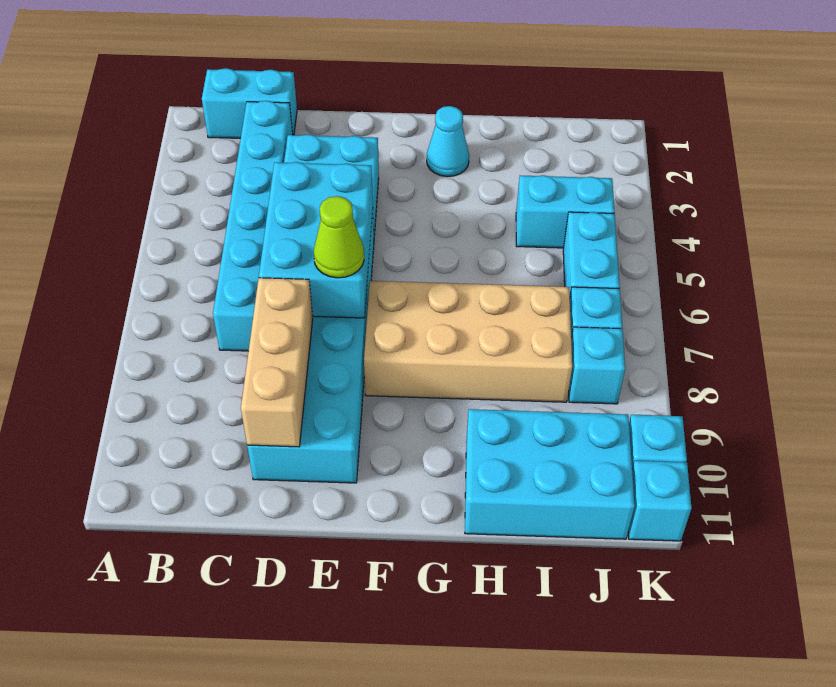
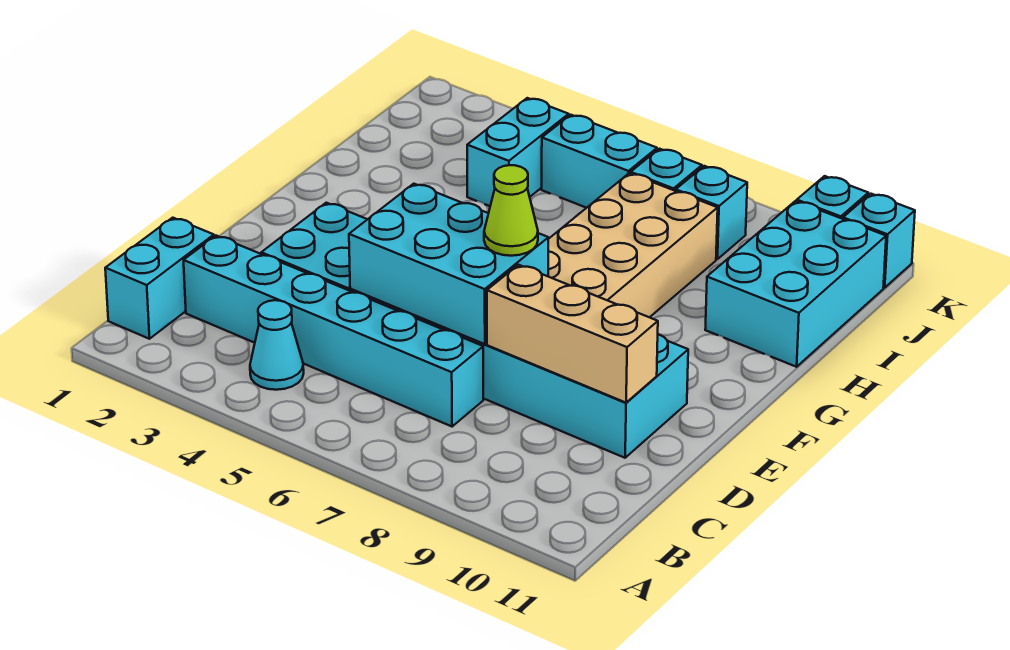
cyan 1x1 cone [427,106,469,177] -> cyan 1x1 cone moved to [250,300,304,390]

